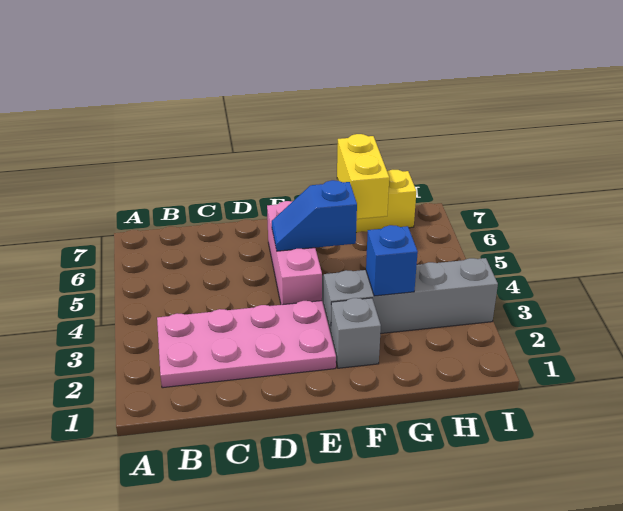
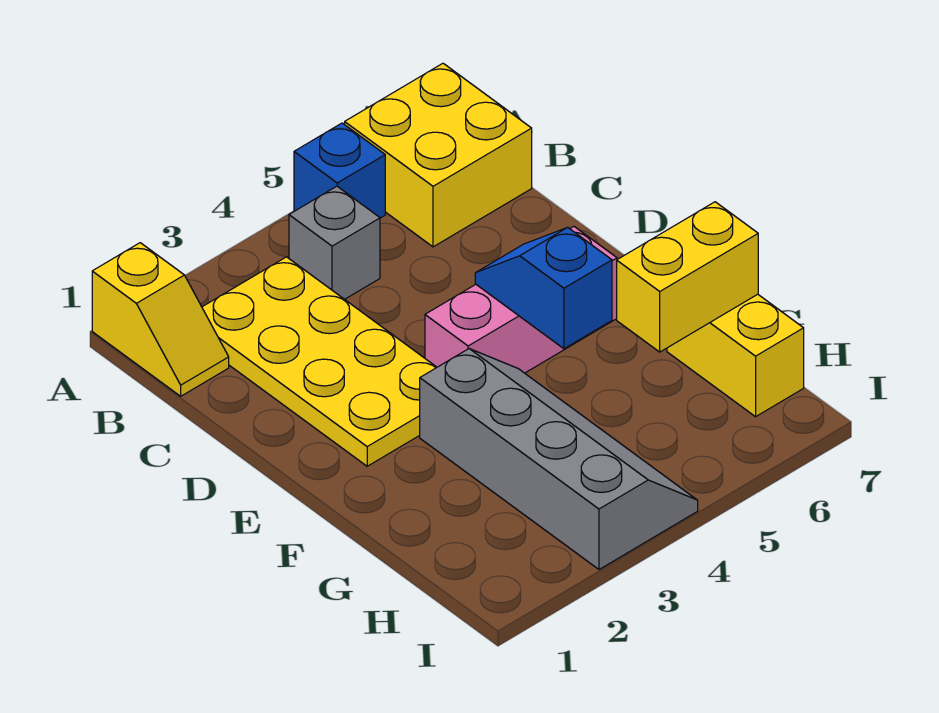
none -> yellow 1x2 slope [92,243,229,396]
none -> yellow 2x2 brick [345,63,532,247]
pink 2x4 plate [157,301,336,388] -> yellow 2x4 plate [202,257,437,466]
grey 1x1 brick [331,298,381,368] -> grey 1x1 brick moved to [289,186,380,299]
blue 1x1 brick [366,225,418,296] -> blue 1x1 brick moved to [294,123,385,218]

